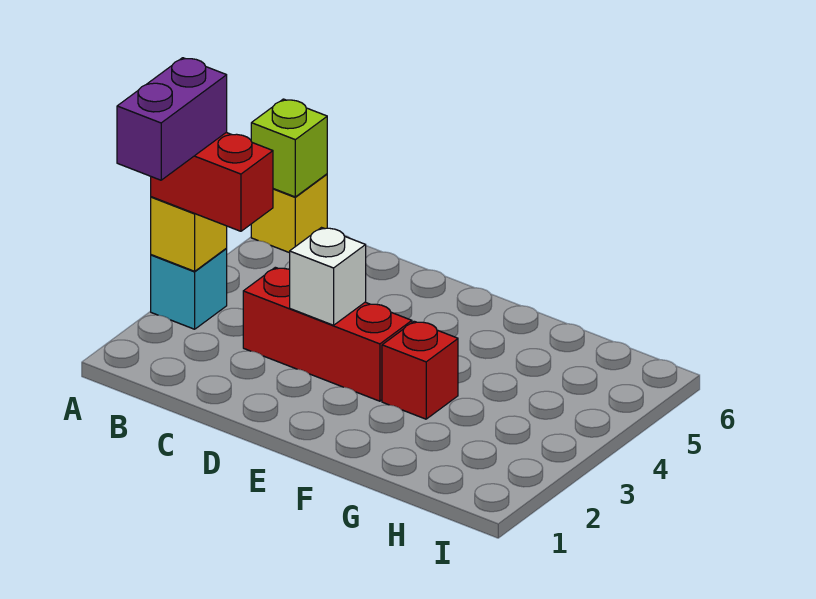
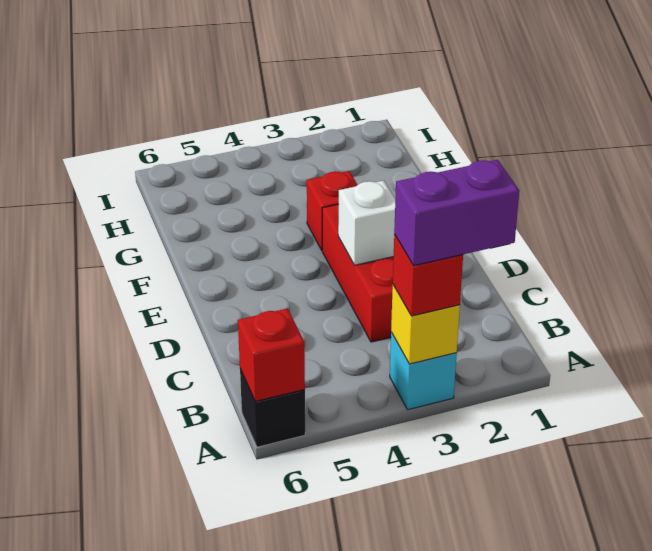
red 1x2 brick [151,132,273,231] -> red 1x1 brick [393,234,463,316]
yellow 1x1 brick [251,174,327,253] -> black 1x1 brick [240,369,305,447]
lime 1x1 brick [251,99,327,197] -> red 1x1 brick [238,308,305,401]

